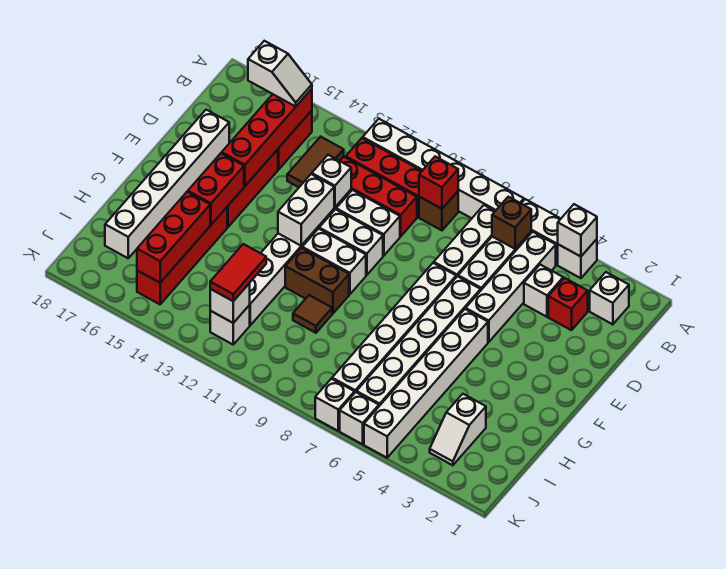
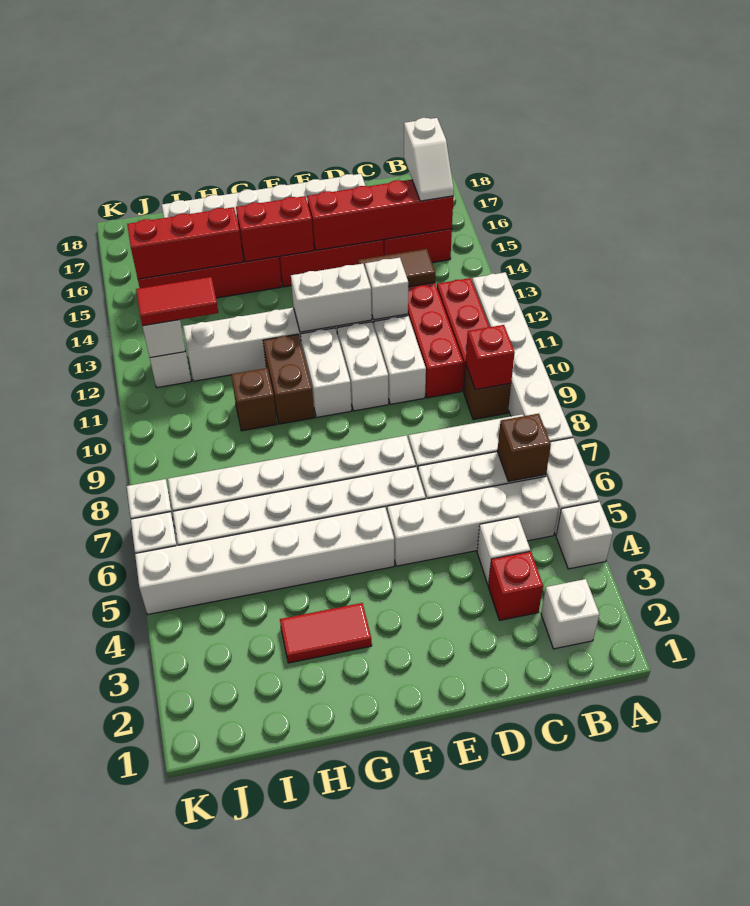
white 1x1 brick [558,204,597,257] -> none
none -> red 1x2 tile [280,603,372,663]
brown 1x1 tile [293,295,332,333] -> brown 1x1 brick [231,368,277,431]
white 1x2 slope [430,394,486,465] -> none

